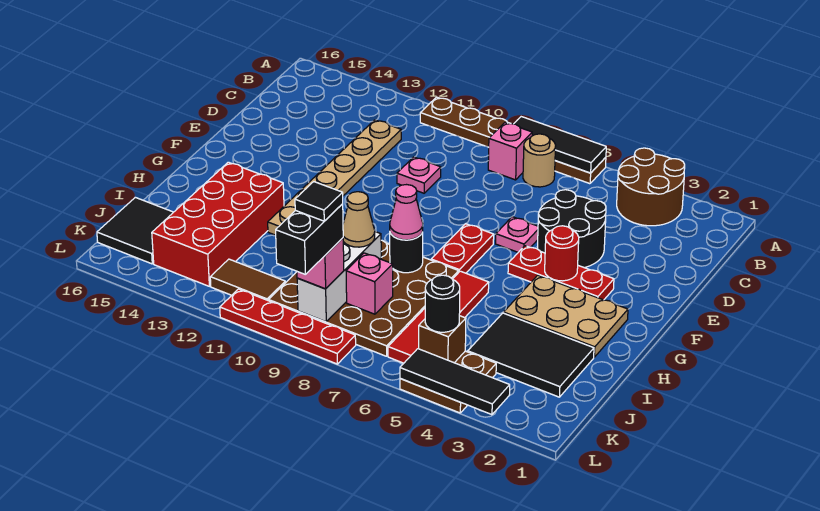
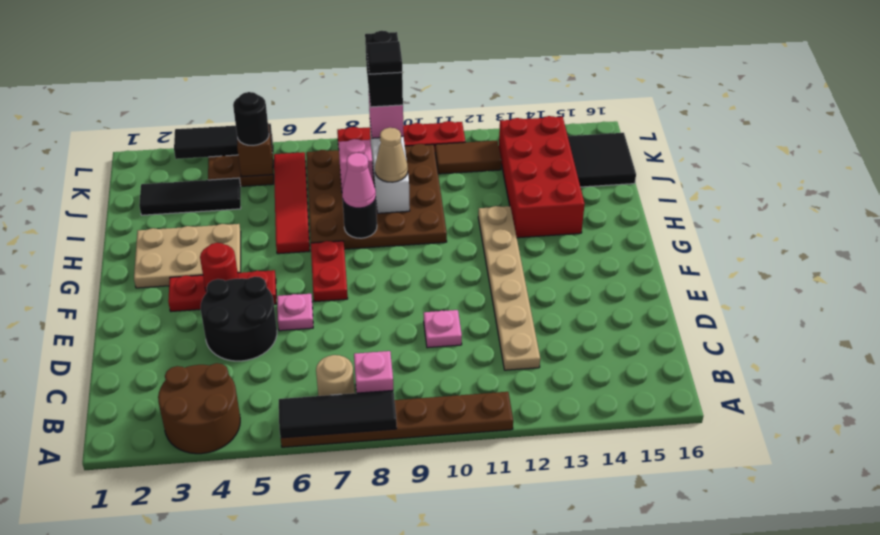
black 2x3 tile [468,313,594,397] -> black 1x3 tile [139,178,241,215]

